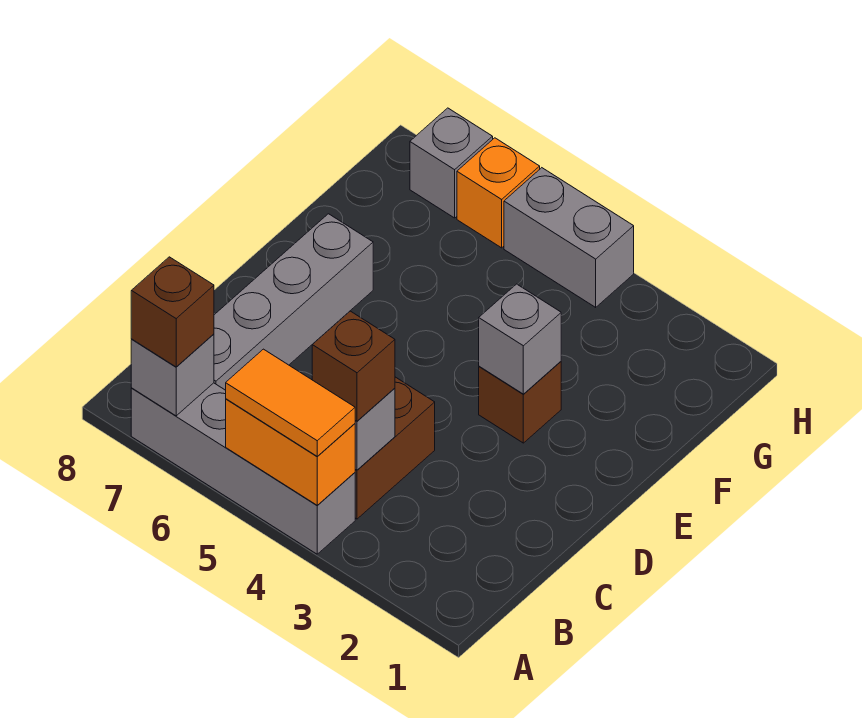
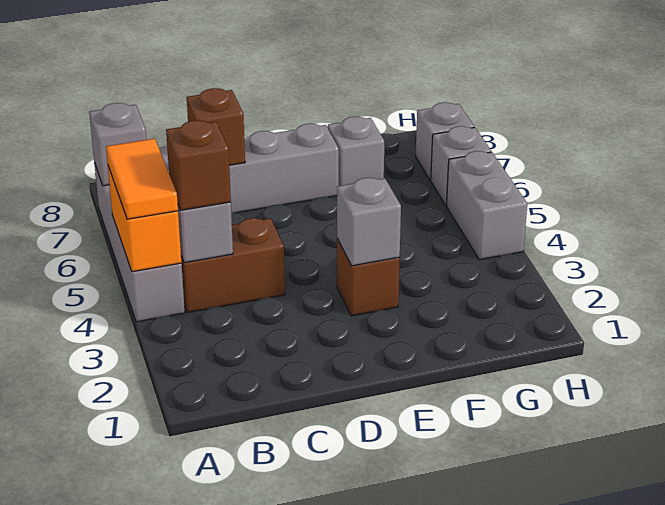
brown 1x1 brick [131,257,214,367] -> brown 1x1 brick moved to [187,88,245,165]
none -> grey 1x1 brick [328,117,384,186]
orange 1x1 brick [457,138,540,248] -> grey 1x1 brick [431,126,491,205]

